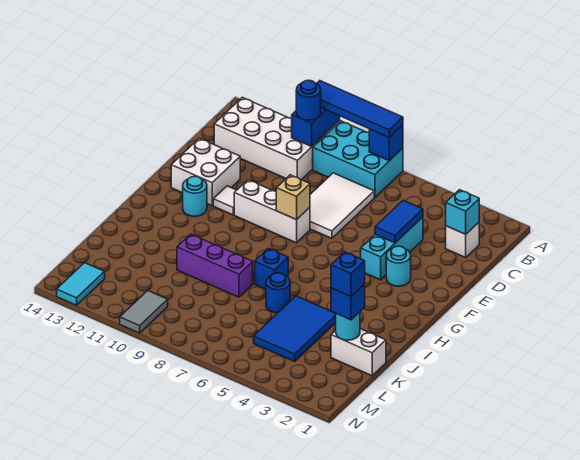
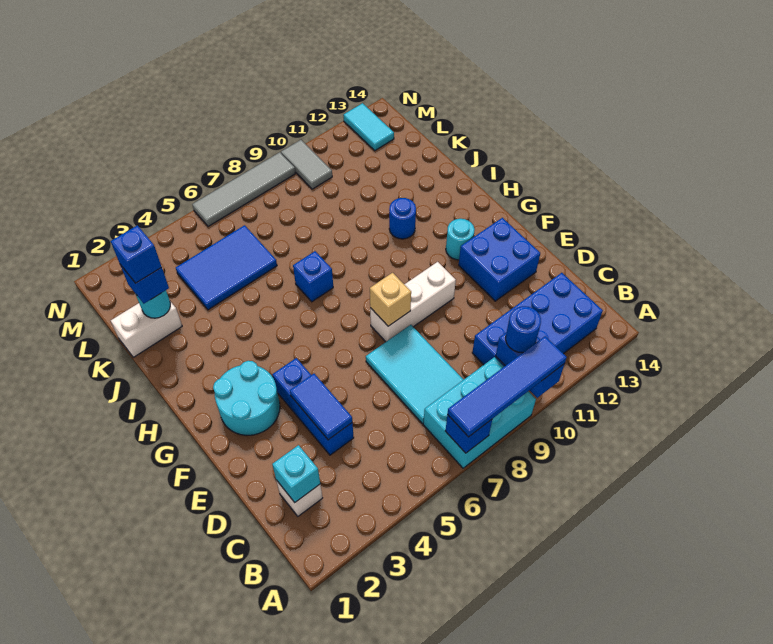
white 2x4 brick [214,97,325,180] -> blue 2x4 brick [472,273,603,366]
white 2x3 tile [310,173,374,238] -> cyan 2x3 tile [366,325,464,424]
cyan 1x3 brick [361,217,423,280] -> blue 1x3 brick [272,358,354,455]
white 2x2 brick [171,138,240,206] -> blue 2x2 brick [459,218,540,301]
cyan 1x1 round brick [386,246,411,286] -> cyan 2x2 round brick [213,361,280,435]
white 1x1 tile [213,186,236,215] -> none
blue 2x3 tile [254,296,336,361] -> blue 2x3 tile turned to [176,225,277,310]
blue 1x1 round brick [266,273,290,313] -> blue 1x1 round brick moved to [389,198,416,239]
purple 1x3 brick [177,234,253,297] -> none
none -> grey 1x4 tile [192,152,295,227]

